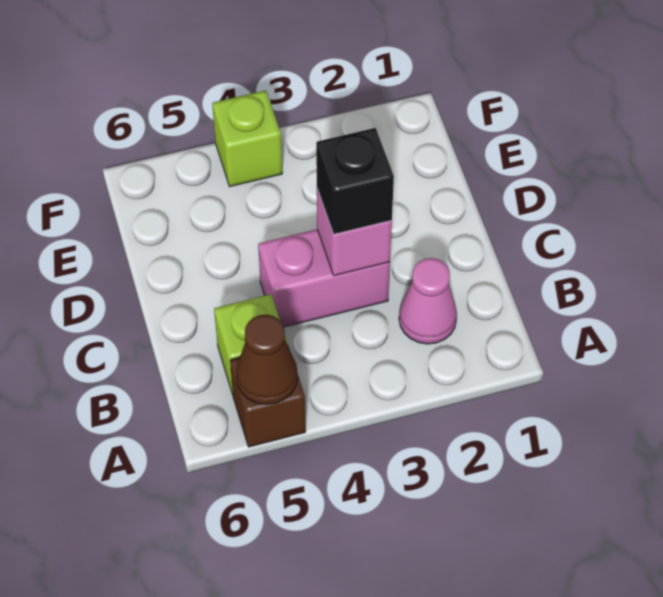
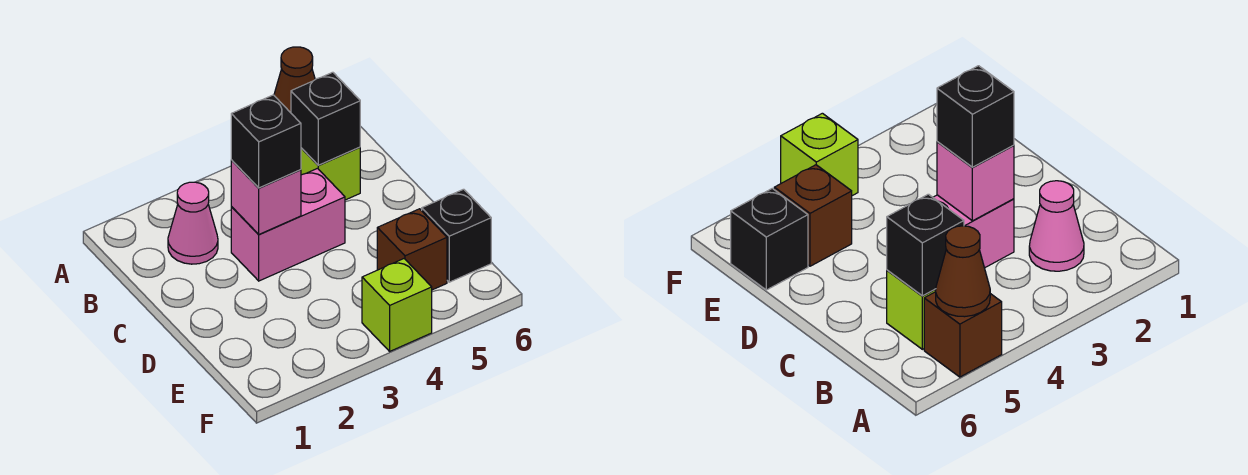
none -> black 1x1 brick [291,72,360,165]
none -> brown 1x1 brick [377,209,447,290]
none -> black 1x1 brick [422,189,491,282]

